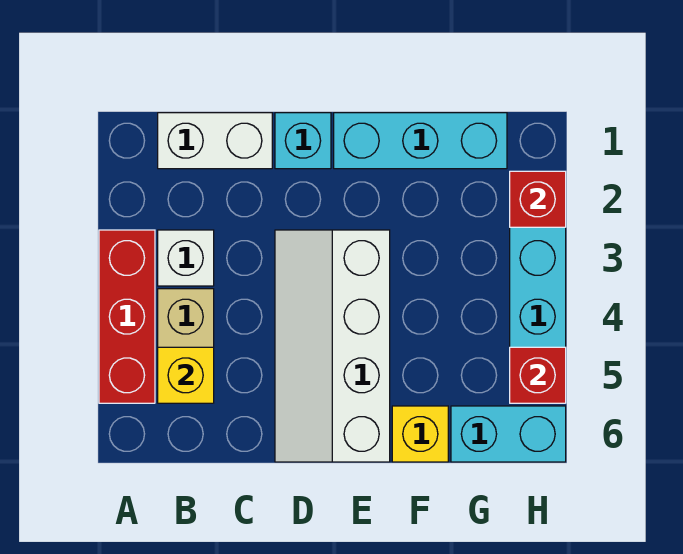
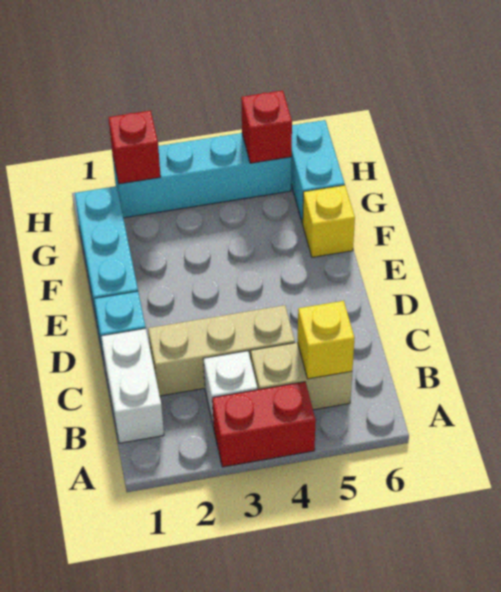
red 1x3 brick [99,230,155,403] -> red 1x2 brick [212,382,316,467]
none -> tan 1x3 brick [148,305,295,396]
white 2x4 slope [275,230,390,462] -> none

